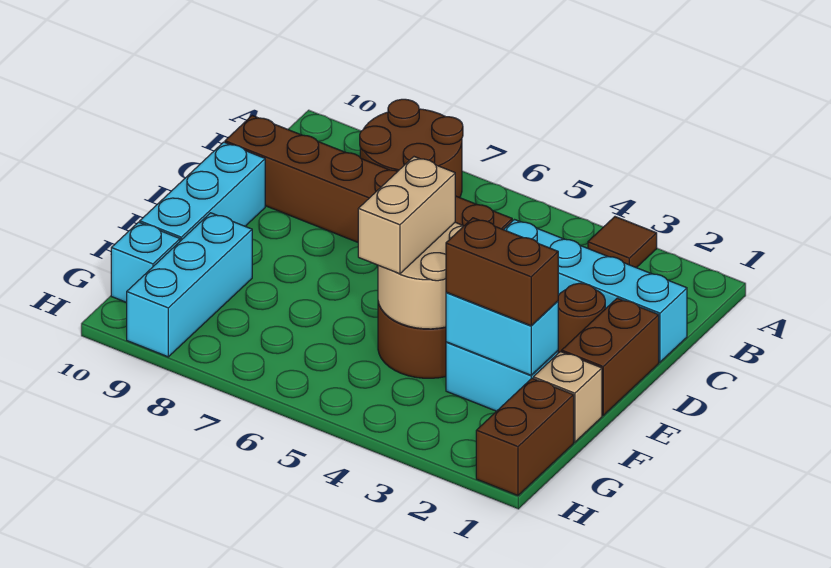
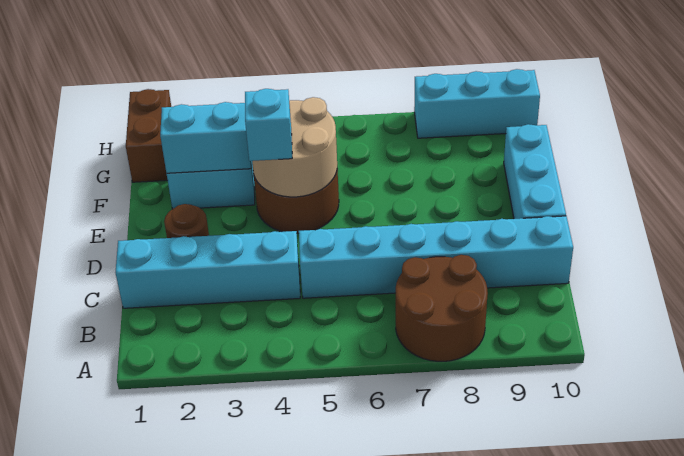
brown 1x1 tile [588,217,657,268] -> none
brown 1x6 brick [225,116,512,242] -> cyan 1x6 brick [299,216,573,298]
brown 1x2 brick [562,298,659,415] -> none
tan 1x2 brick [358,157,455,274] -> none
tan 1x1 brick [533,352,602,442] -> none
brown 1x2 brick [446,218,558,326] -> none
cyan 1x3 brick [127,213,252,357] -> cyan 1x3 brick turned to [414,69,540,138]
cyan 1x1 brick [111,222,180,303] -> cyan 1x1 brick moved to [245,89,292,161]

